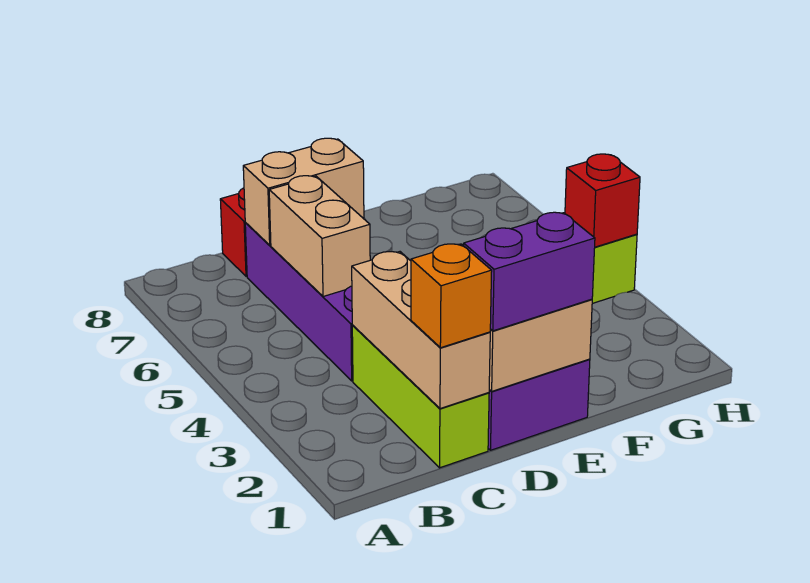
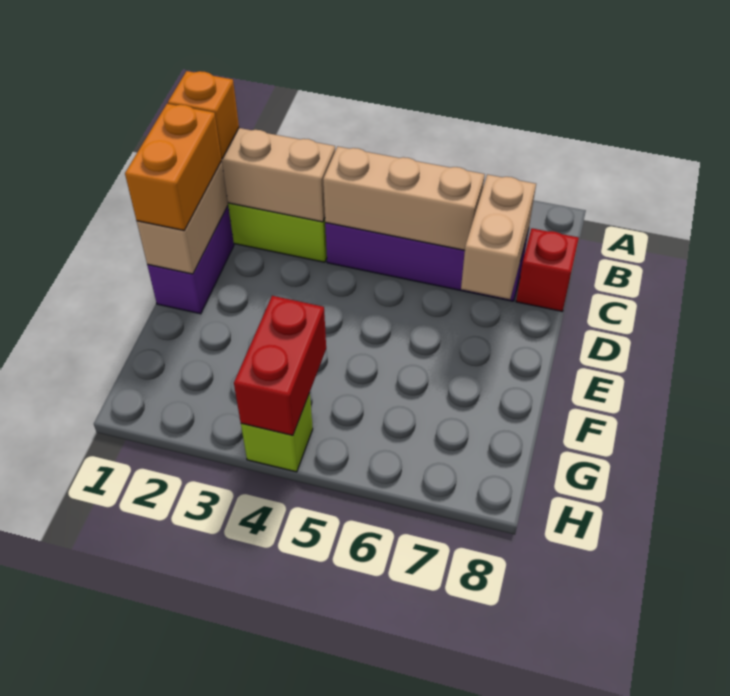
tan 1x2 brick [269,176,370,297] -> tan 1x3 brick [323,146,485,250]
purple 1x2 brick [464,212,595,331] -> orange 1x2 brick [125,104,222,230]
red 1x1 brick [565,154,640,247] -> red 1x2 brick [234,296,326,436]

